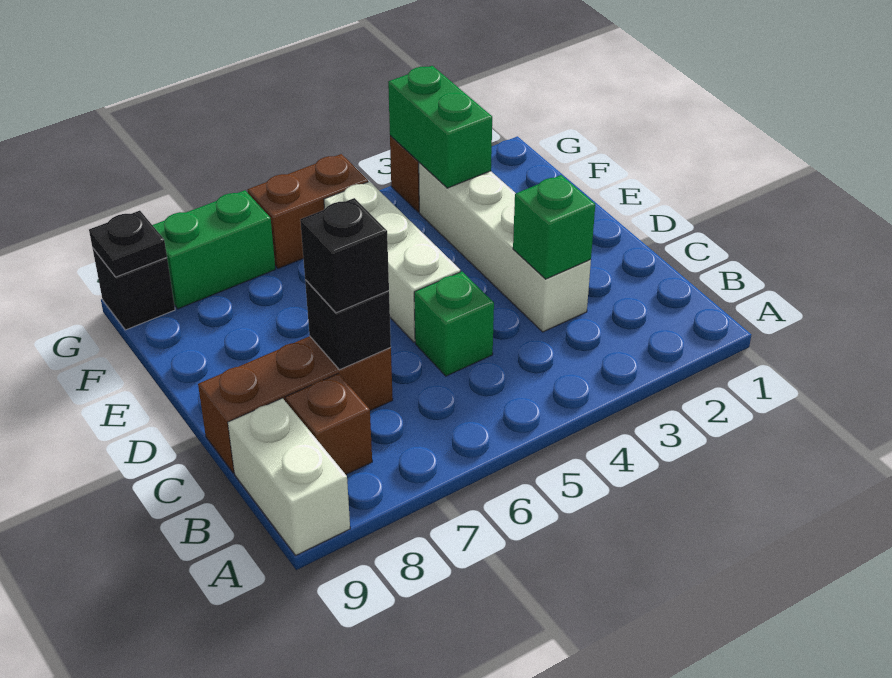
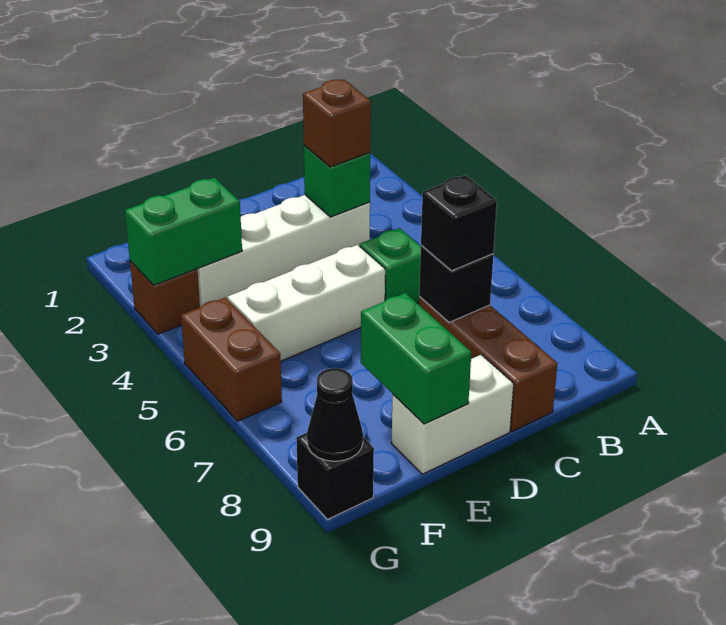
white 1x2 brick [228,398,350,555] -> white 1x2 brick moved to [392,355,514,474]
brown 1x1 brick [285,374,372,474] -> brown 1x1 brick moved to [303,79,371,167]
green 1x2 brick [153,190,275,309] -> green 1x2 brick moved to [361,293,471,424]
black 1x1 plate [89,211,167,277] -> black 1x1 cone [307,368,363,461]

